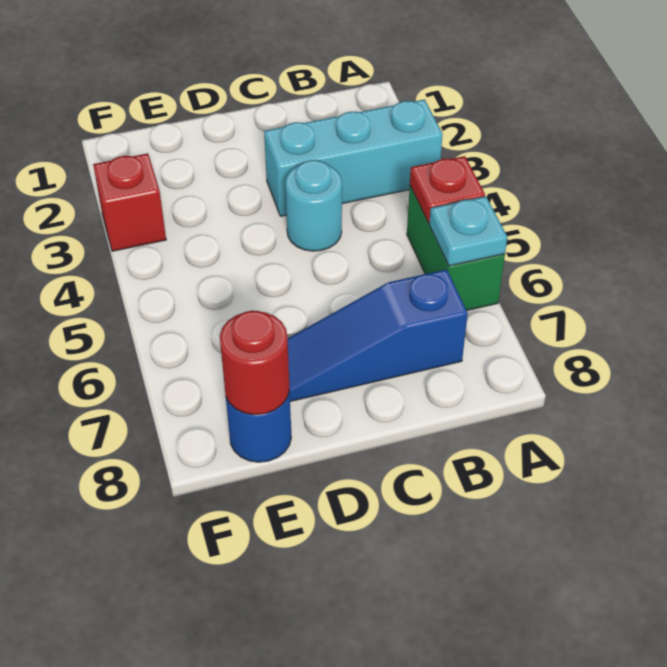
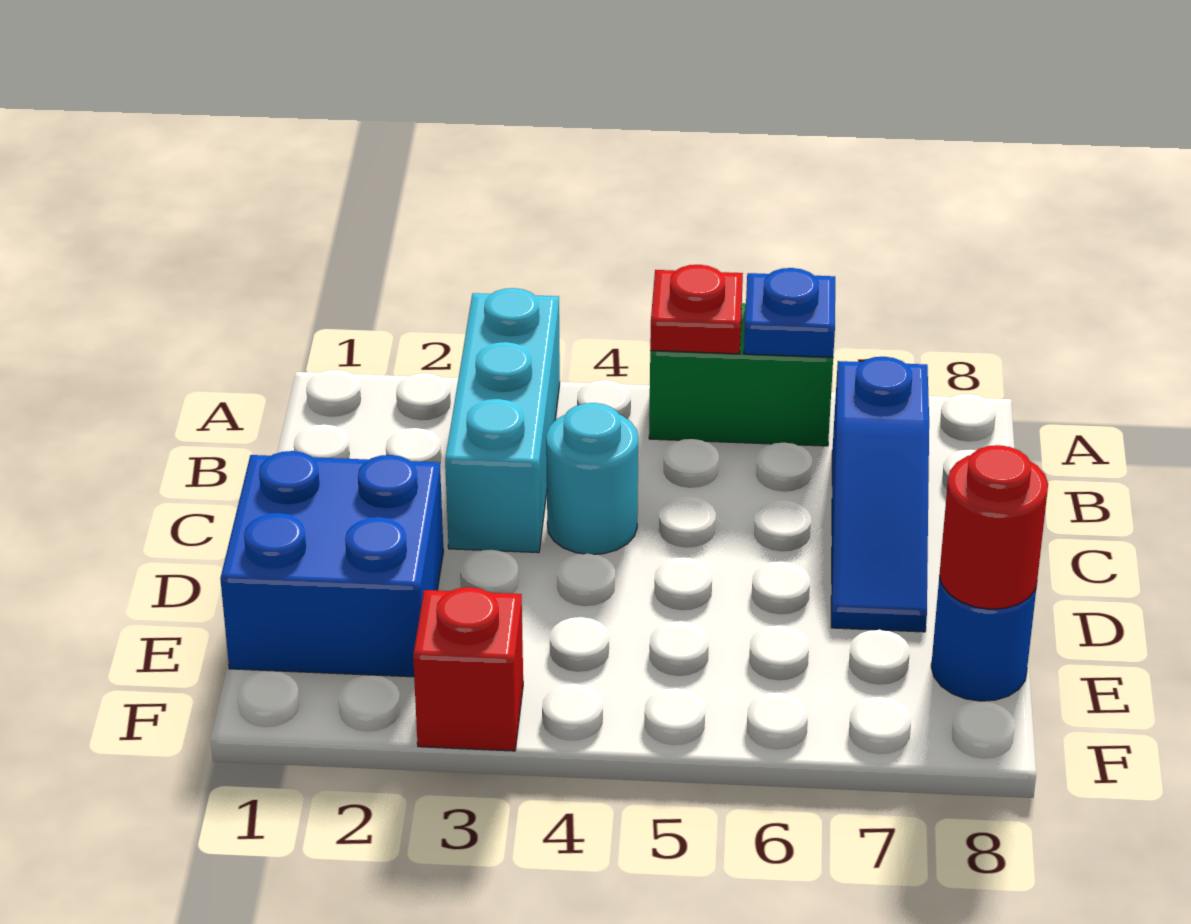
cyan 1x1 plate [429,196,507,266] -> blue 1x1 plate [744,268,835,357]
none -> blue 2x2 brick [220,451,443,677]

